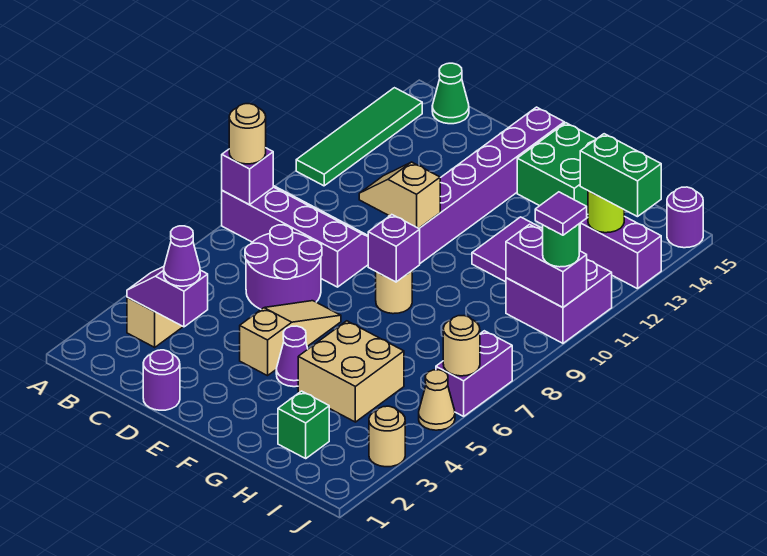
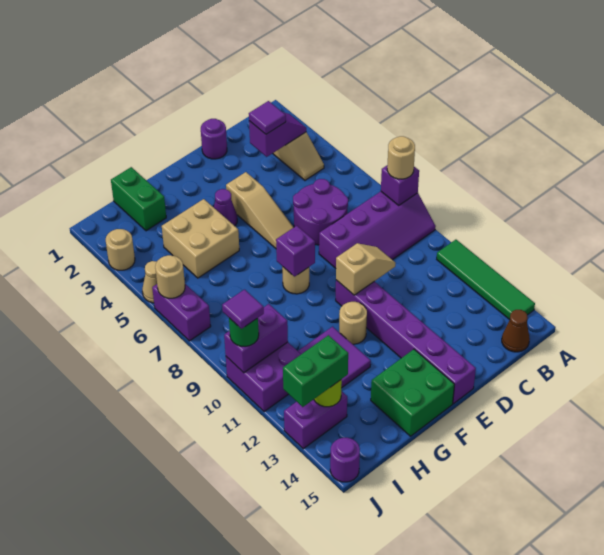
green 1x1 cone [432,63,469,124] -> brown 1x1 cone [502,310,530,352]
purple 1x1 cone [164,226,200,286] -> purple 1x1 tile [249,101,286,134]
none -> tan 1x1 round brick [339,302,367,344]
green 1x1 brick [278,391,329,458] -> green 1x2 brick [111,167,166,231]

